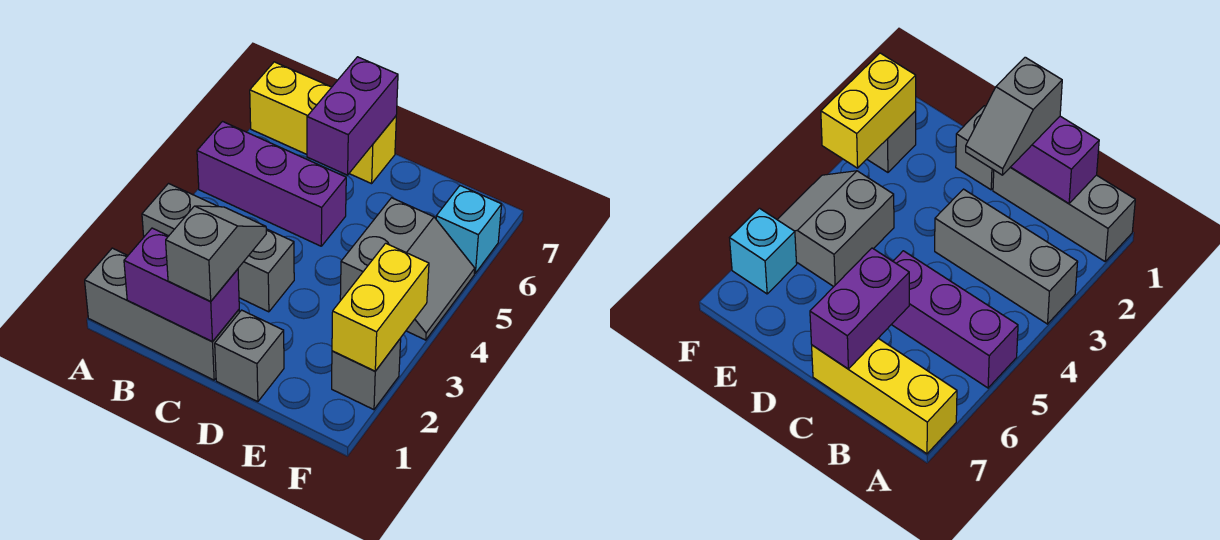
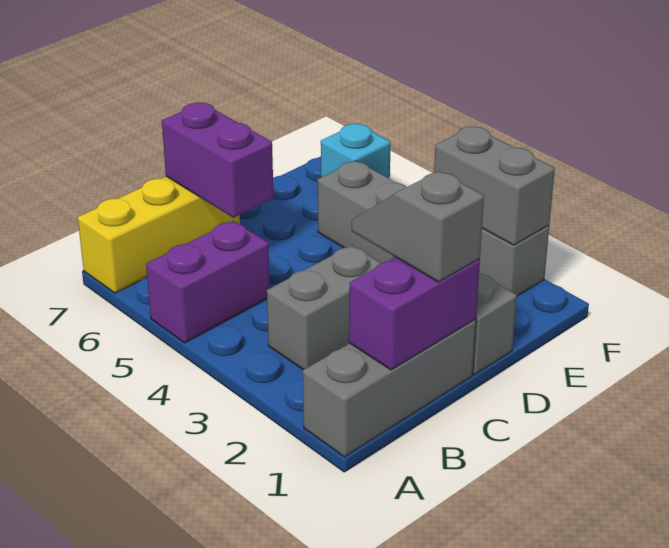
grey 1x3 brick [142,184,294,312] -> grey 1x2 brick [267,245,381,370]
purple 1x3 brick [197,122,346,246] -> purple 1x2 brick [146,221,270,343]
yellow 1x2 brick [332,243,429,371] -> grey 1x2 brick [434,127,555,245]

